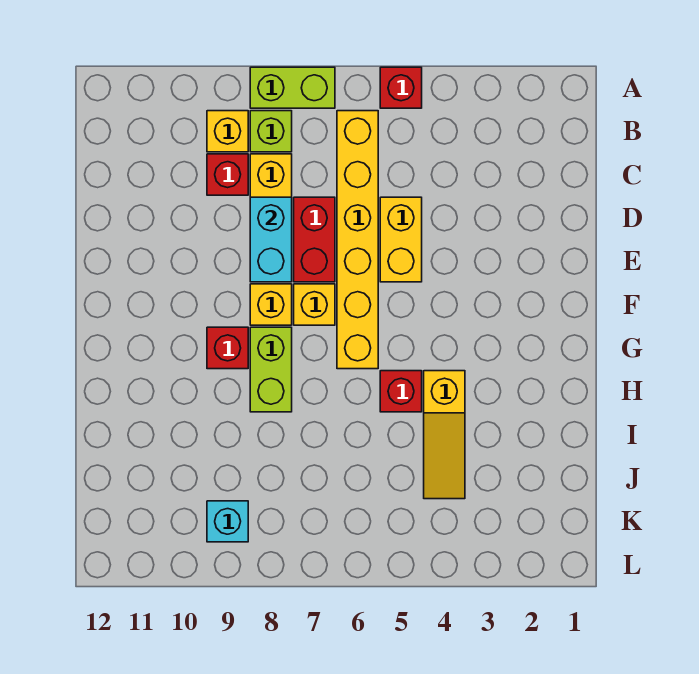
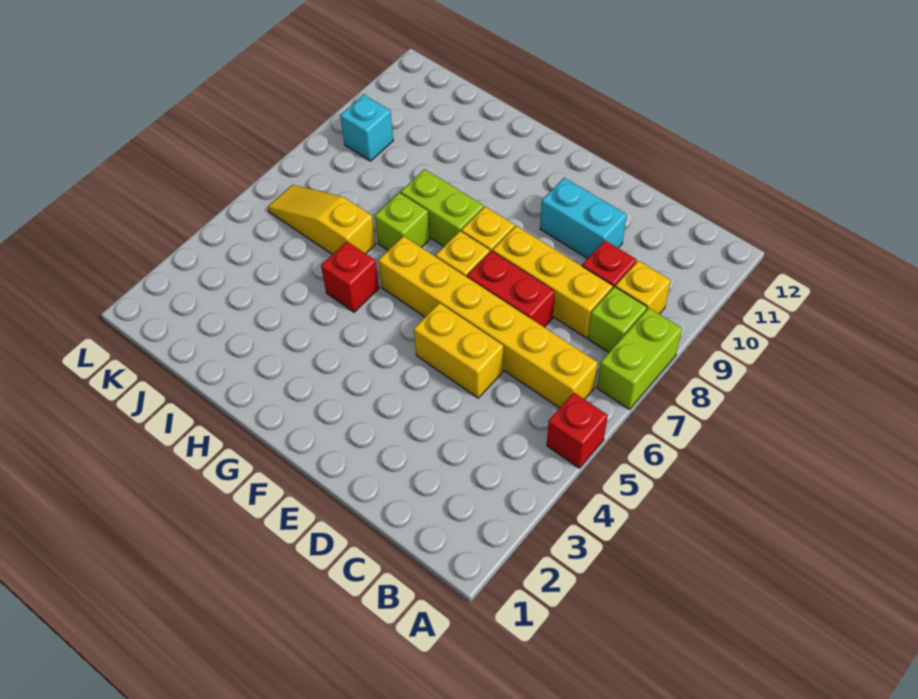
cyan 1x2 brick [250,197,292,282] -> cyan 1x2 brick moved to [540,178,627,258]
red 1x1 brick [207,327,248,369] -> none
yellow 1x3 slope [424,371,465,499] -> yellow 1x3 slope moved to [268,185,376,254]
none -> lime 1x1 brick [375,193,430,250]

